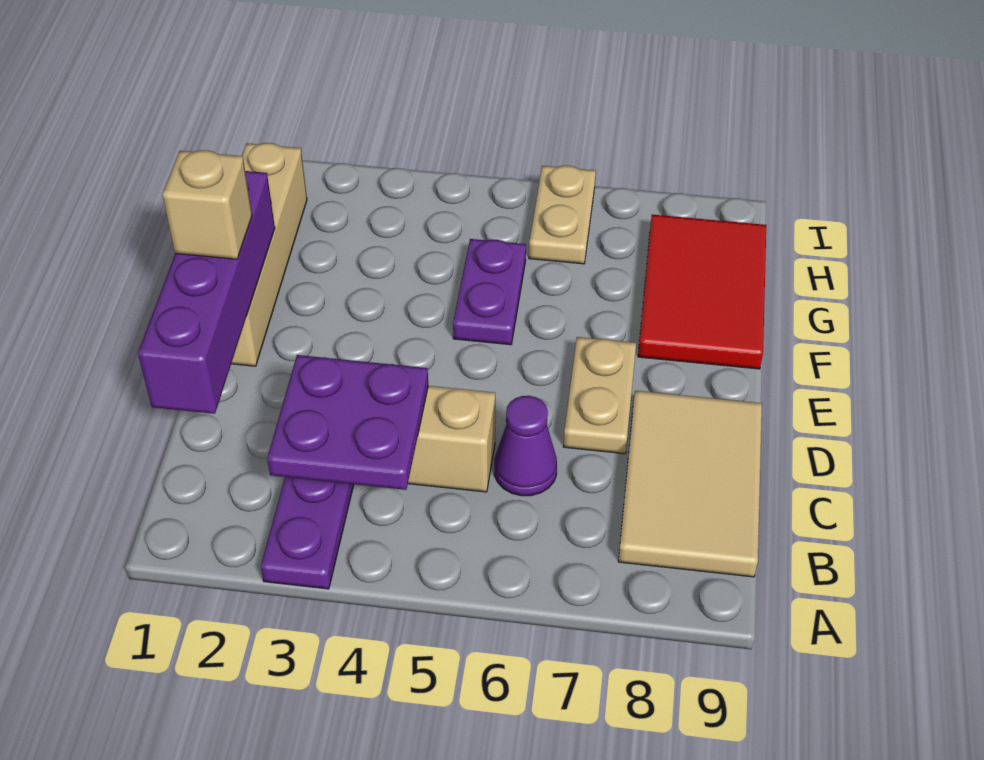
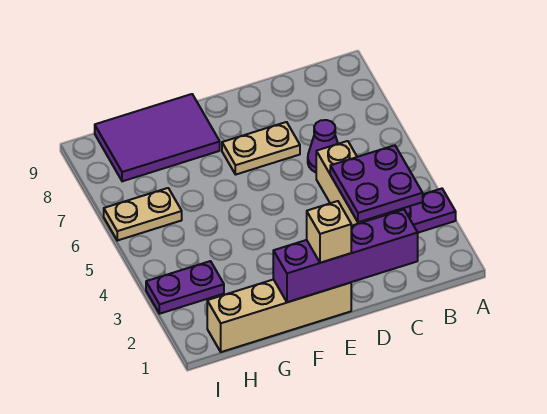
tan 2x3 tile [618,391,762,577] -> none
purple 1x2 plate [453,239,526,345] -> purple 1x2 plate moved to [146,261,224,314]
red 2x3 tile [638,215,766,369] -> purple 2x3 tile [95,94,220,181]

